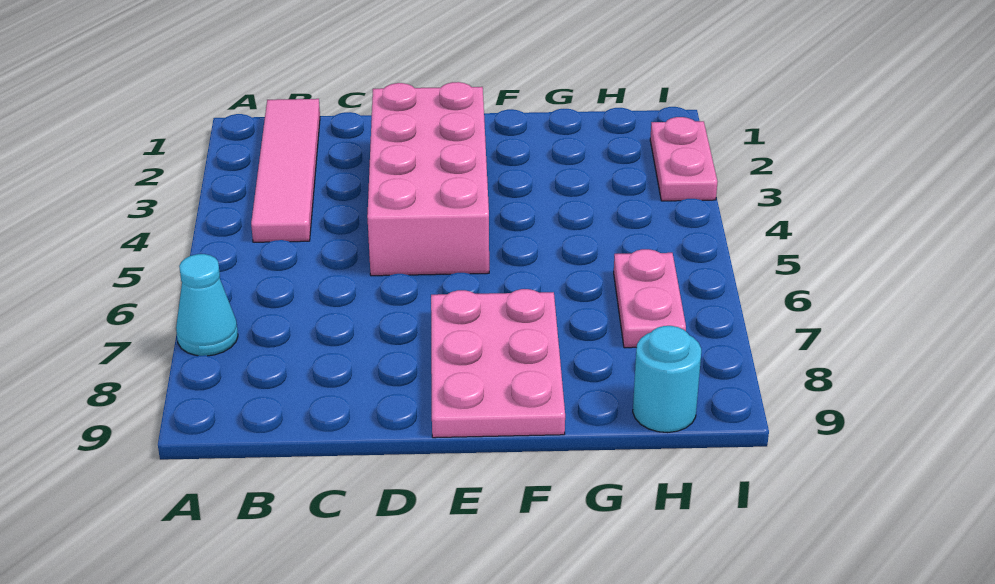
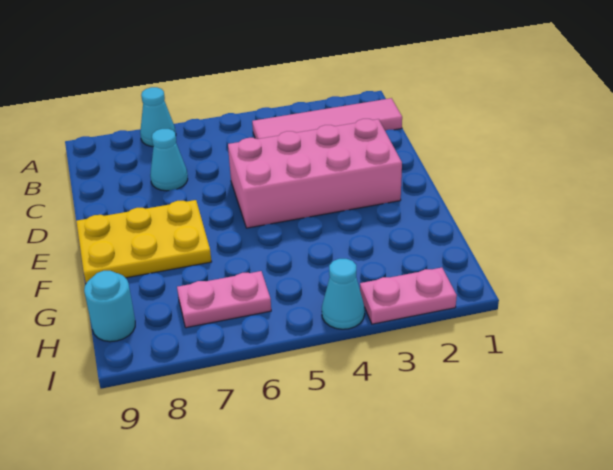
none -> cyan 1x1 cone [150,129,188,191]
pink 2x3 plate [431,289,565,438] -> yellow 2x3 plate [76,200,212,283]
none -> cyan 1x1 cone [322,259,365,329]

